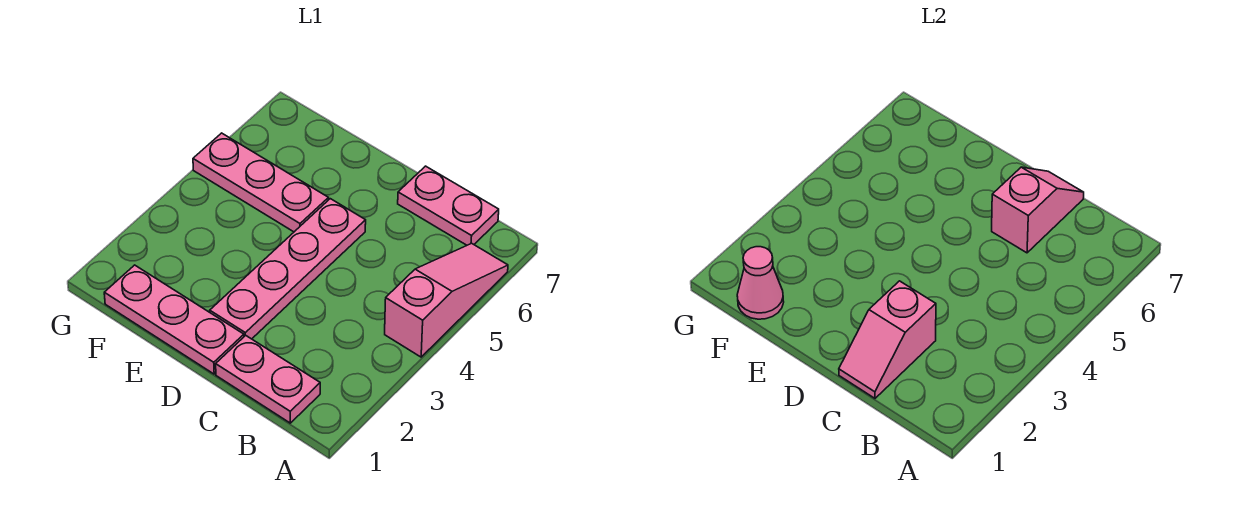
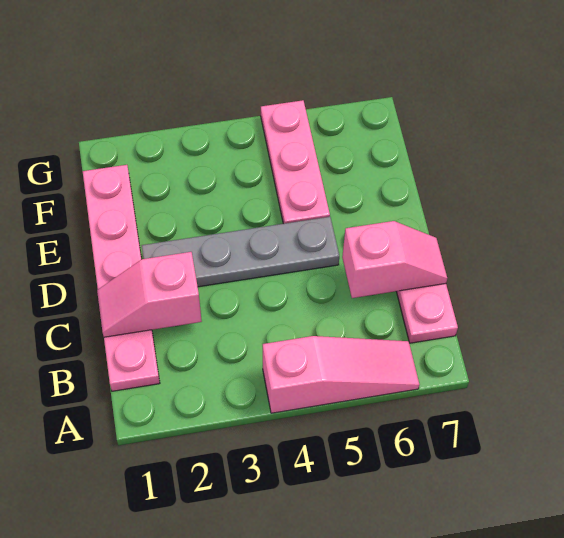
pink 1x4 plate [210,199,366,339] -> grey 1x4 plate [142,217,339,287]
pink 1x1 cone [737,247,784,319] -> none

